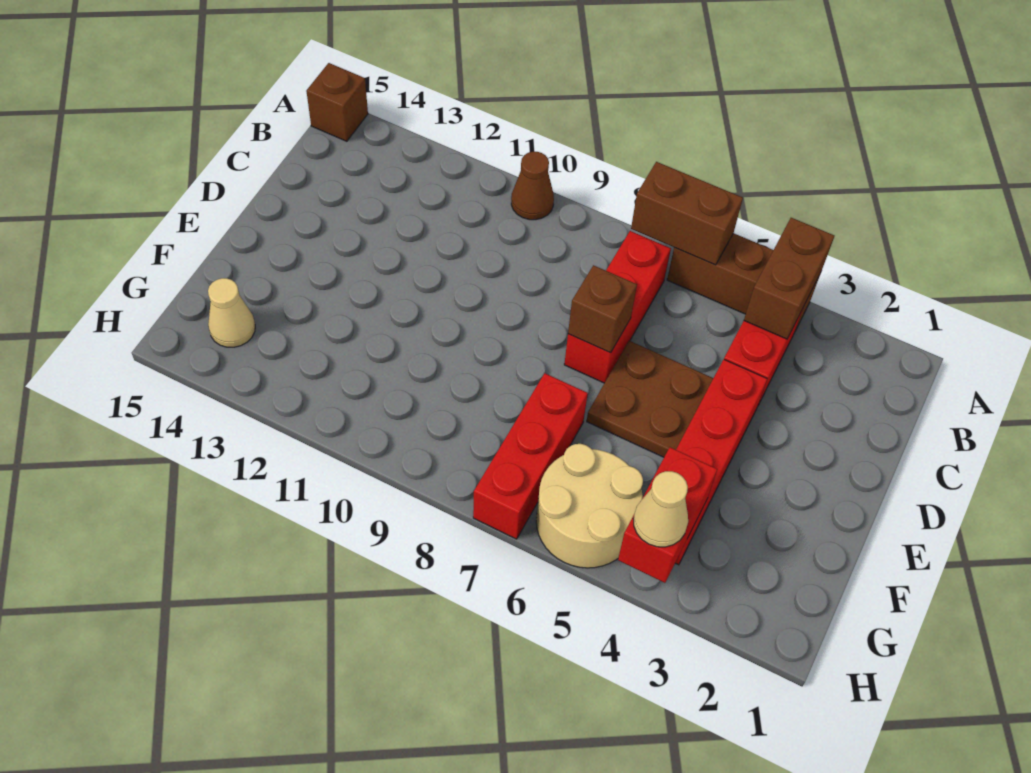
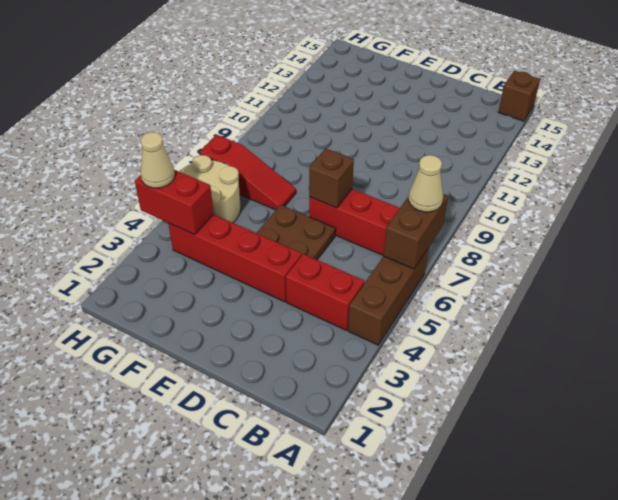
brown 1x2 brick [744,218,834,339] -> none
brown 1x1 cone [511,152,554,220] -> none
red 1x3 brick [473,373,588,539] -> red 1x3 slope [200,135,296,210]
tan 1x1 cone [208,278,255,347] -> tan 1x1 cone moved to [409,155,443,212]

